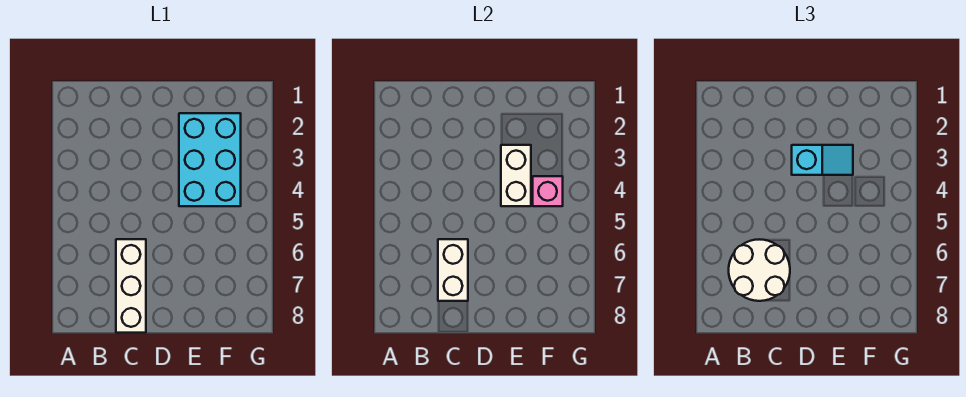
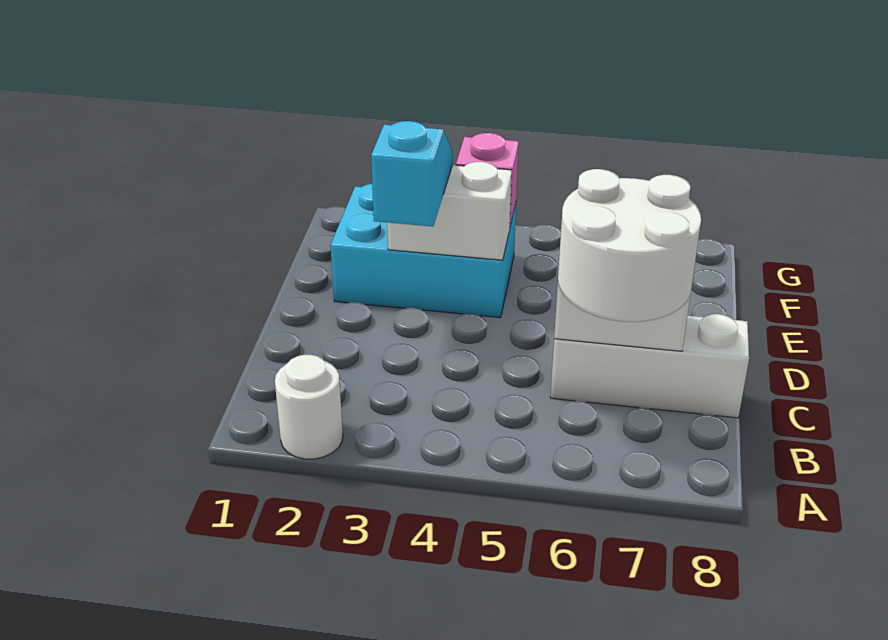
none -> white 1x1 round brick [275,355,343,459]

